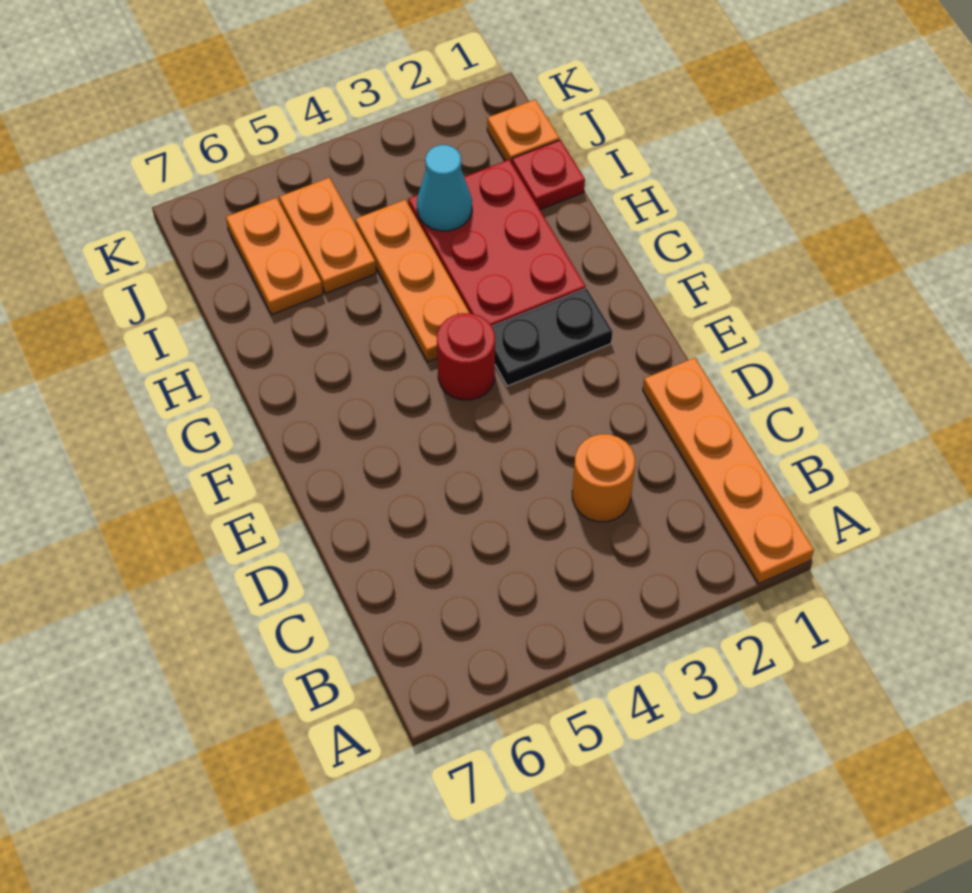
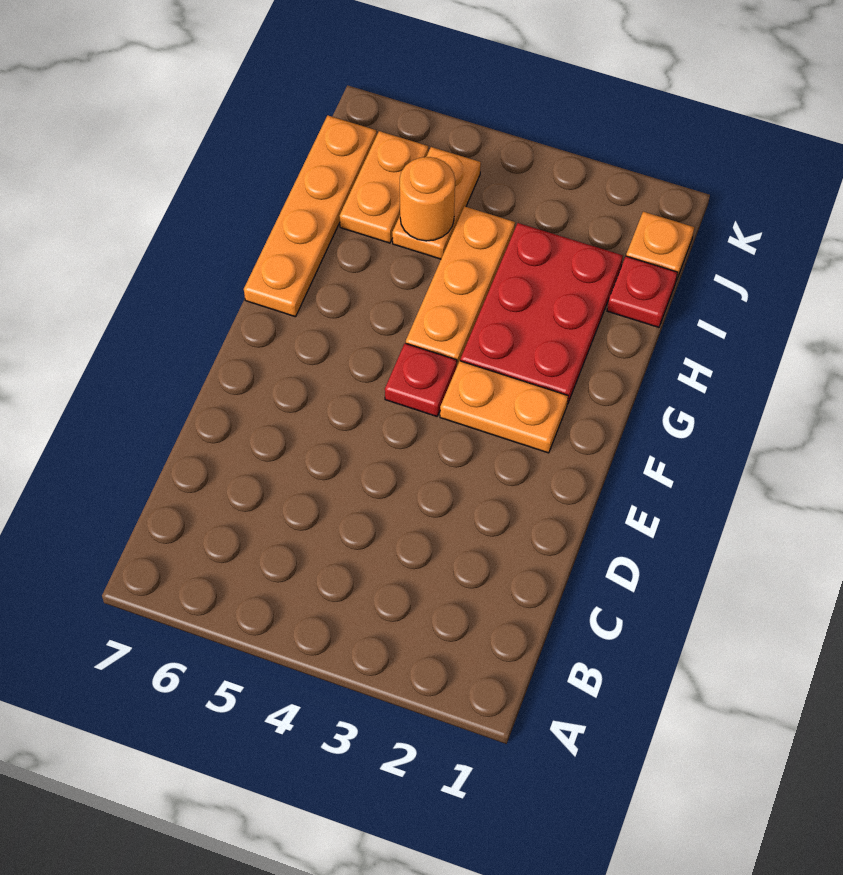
orange 1x4 plate [643,358,814,584] -> orange 1x4 plate moved to [244,115,377,317]
orange 1x1 round brick [572,434,635,522] -> orange 1x1 round brick moved to [400,157,455,241]
black 1x2 plate [492,288,613,386] -> orange 1x2 plate [440,361,568,453]
red 1x1 round brick [437,313,495,400] -> red 1x1 plate [385,343,457,416]
cyan 1x1 cone [417,145,472,231] -> none

